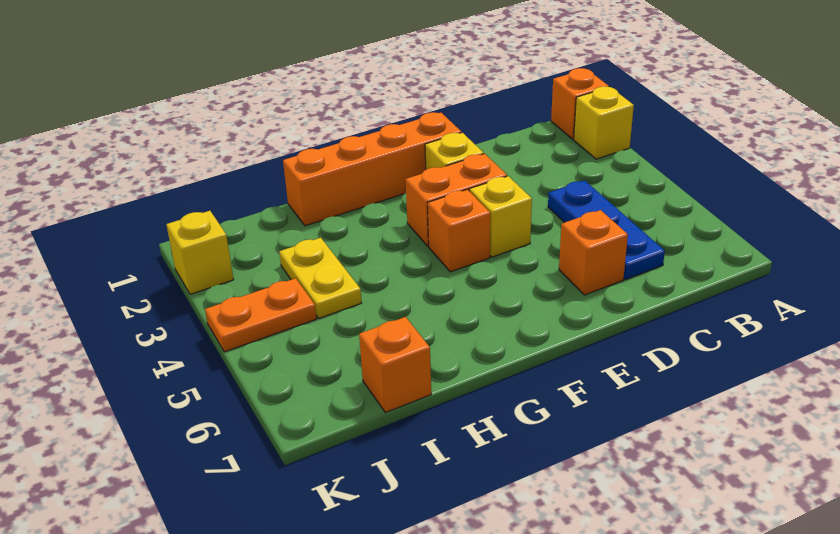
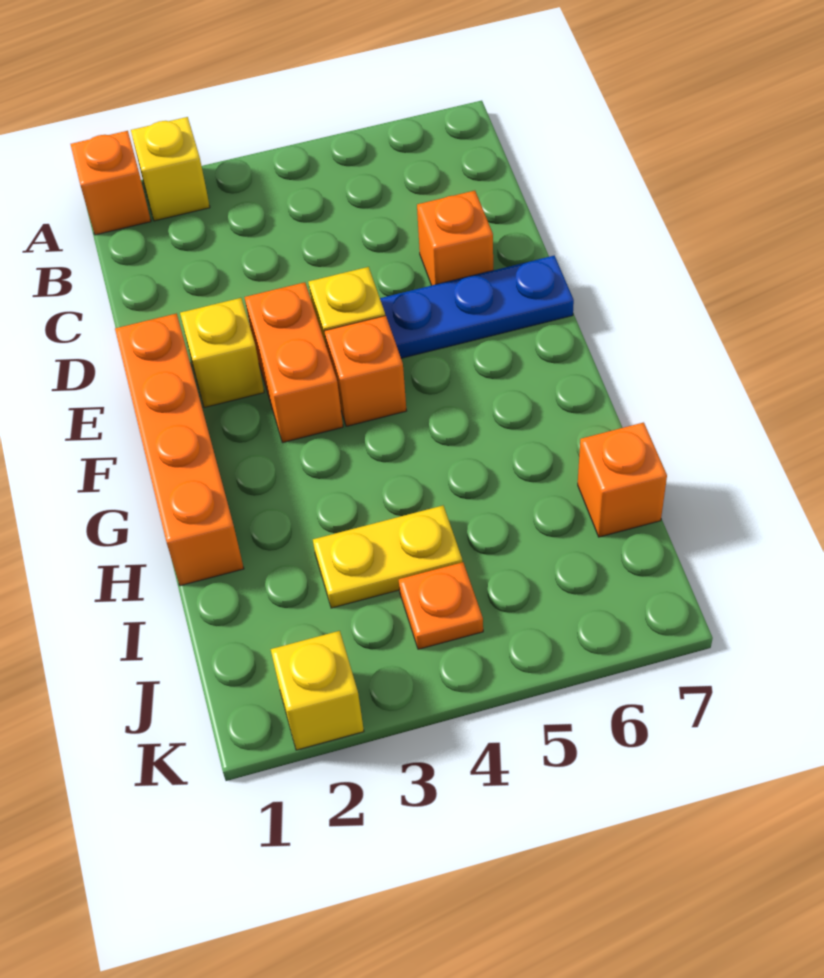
blue 1x3 plate [548,180,665,280] -> blue 1x3 plate moved to [380,256,574,358]
orange 1x2 plate [205,278,316,352] -> orange 1x1 plate [399,562,483,649]

